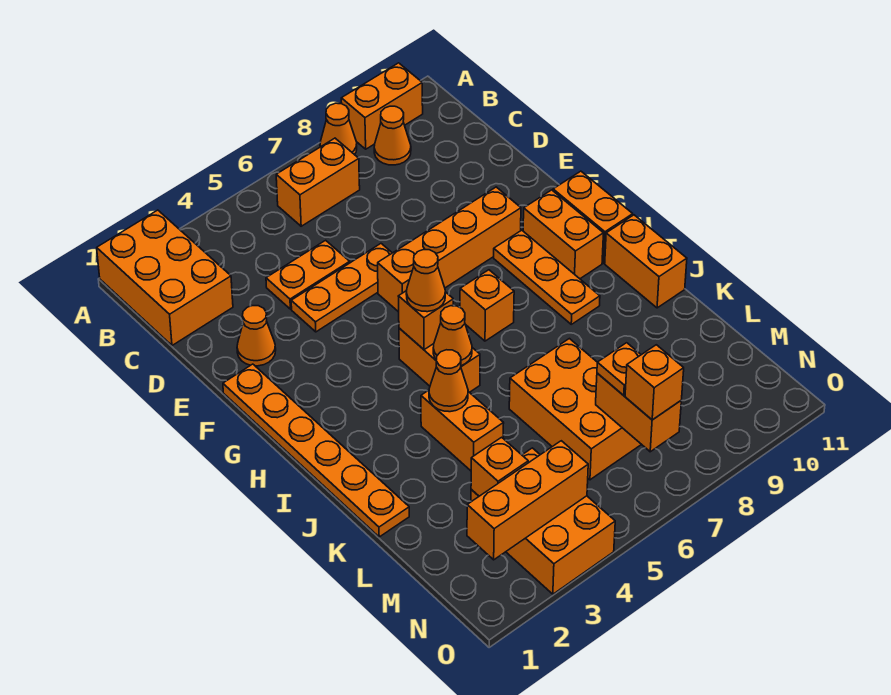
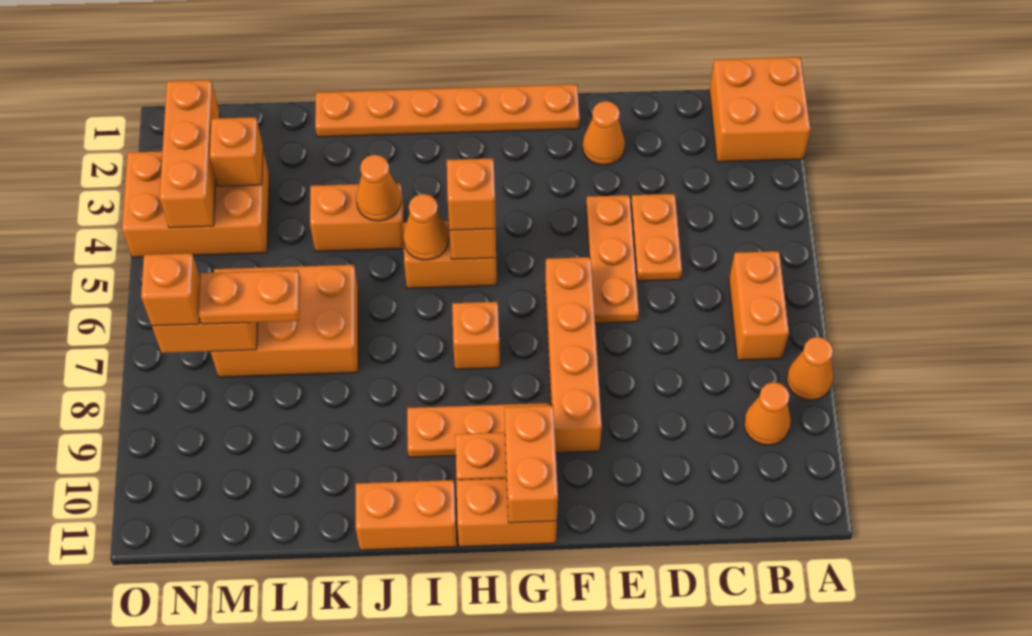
orange 2x3 brick [97,210,233,345] -> orange 2x2 brick [709,57,810,162]
orange 1x2 brick [341,63,423,149] -> orange 1x2 brick moved to [505,405,558,523]
orange 1x1 cone [406,250,445,312] -> orange 1x1 brick [447,158,496,230]
orange 1x1 plate [597,343,641,395] -> orange 1x2 plate [199,270,300,324]

